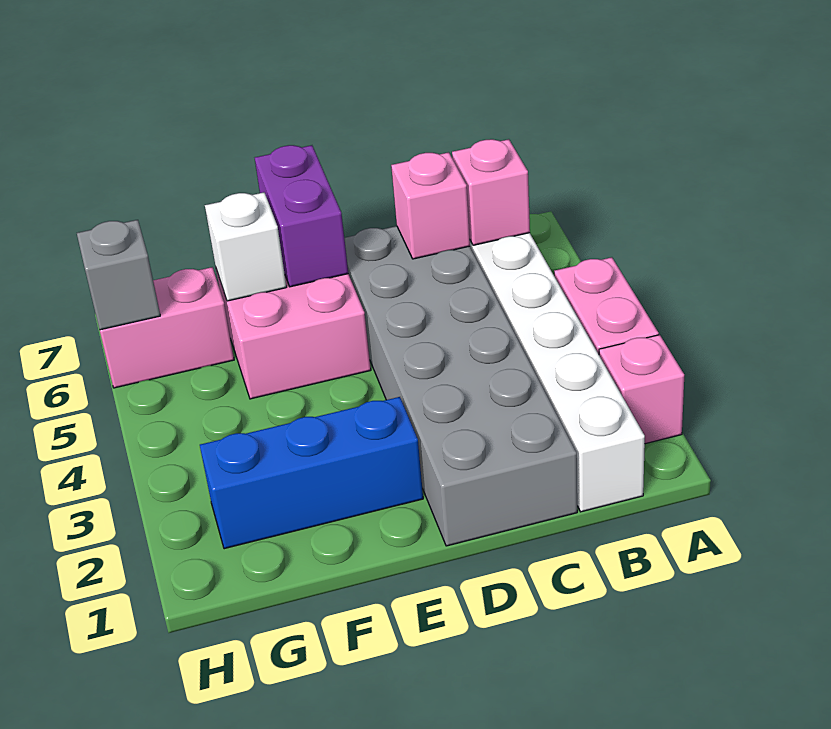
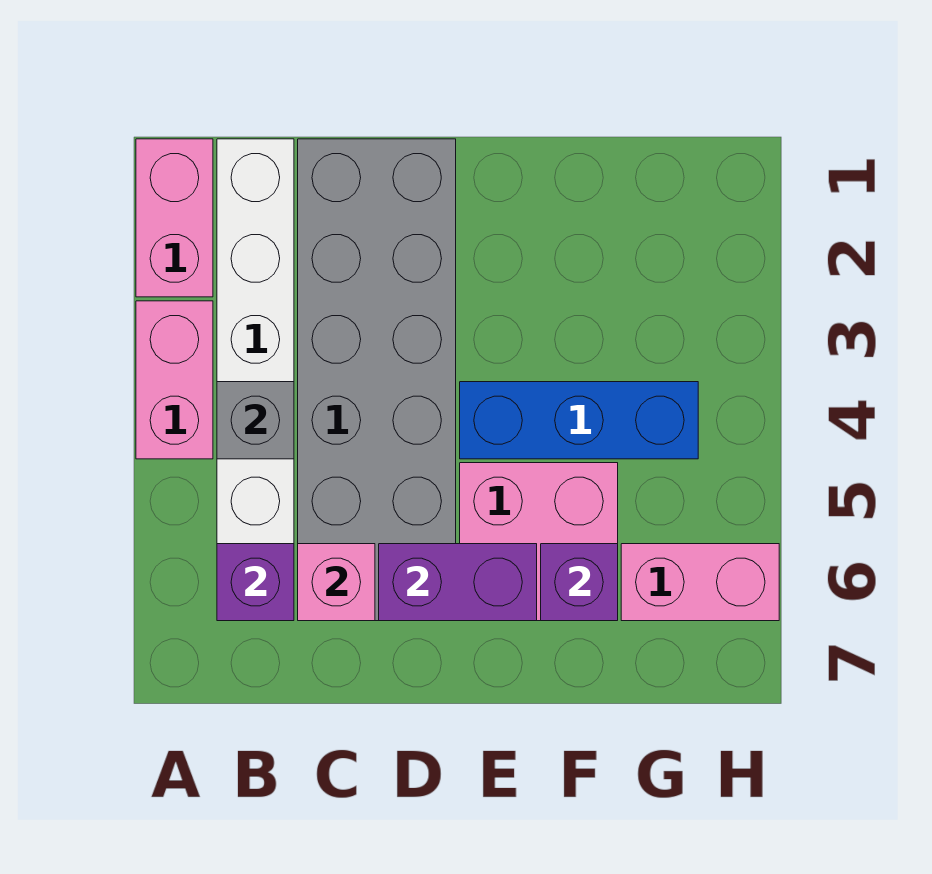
pink 1x1 brick [599,335,684,444] -> pink 1x2 brick [136,139,213,297]
pink 1x1 brick [452,139,530,245] -> purple 1x1 brick [217,544,294,621]
blue 1x3 brick [200,397,423,549] -> blue 1x3 brick moved to [460,382,698,459]
purple 1x2 brick [255,145,348,287] -> purple 1x2 brick turned to [379,544,537,621]
white 1x1 brick [205,192,286,301] -> purple 1x1 brick [541,544,618,621]
grey 1x1 brick [77,220,160,330] -> grey 1x1 brick moved to [217,382,294,459]

